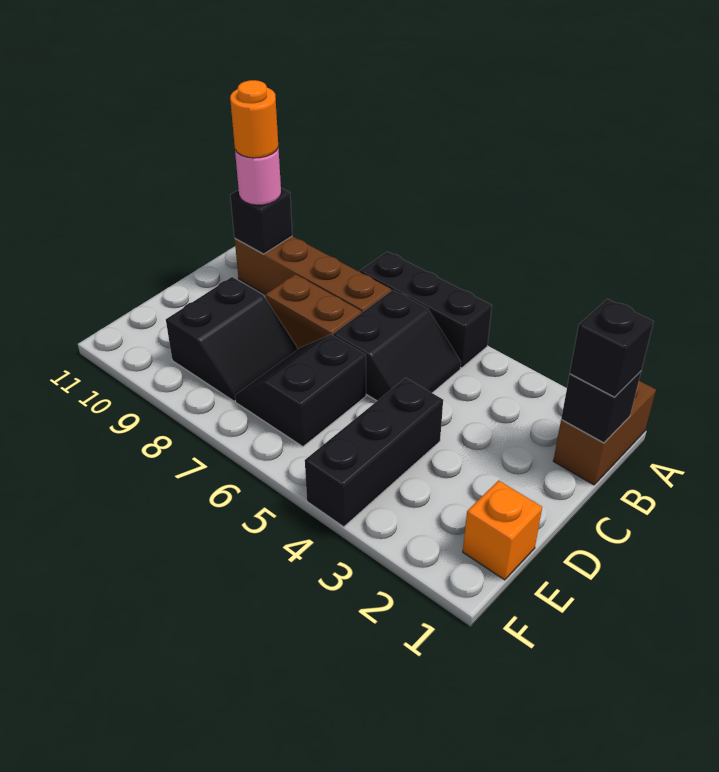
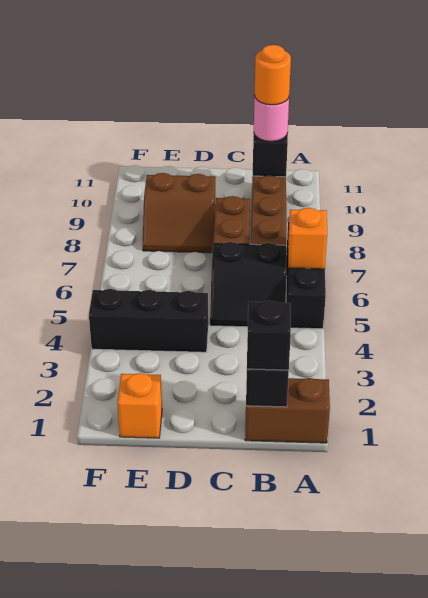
none -> orange 1x1 brick [288,208,327,269]
black 2x2 slope [235,334,366,447] -> none
black 2x2 slope [166,277,297,401] -> brown 2x2 slope [143,173,216,253]

